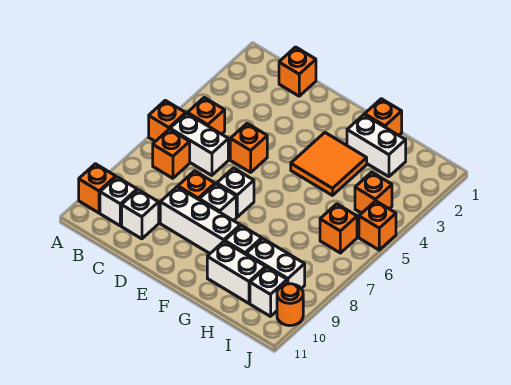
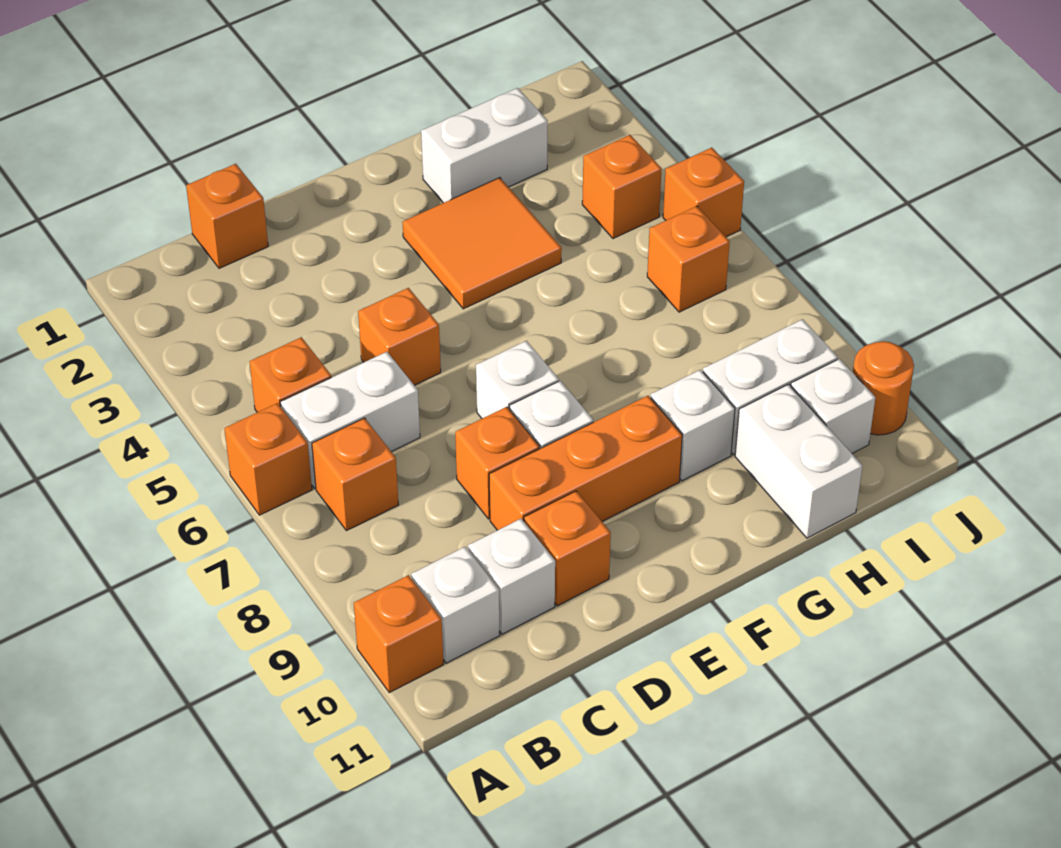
white 1x3 brick [160,187,240,253] -> orange 1x3 brick [489,396,682,530]
orange 1x1 brick [365,99,402,135] -> orange 1x1 brick moved to [524,491,611,606]
white 1x2 brick [207,241,266,303] -> white 1x2 brick turned to [735,384,862,538]

